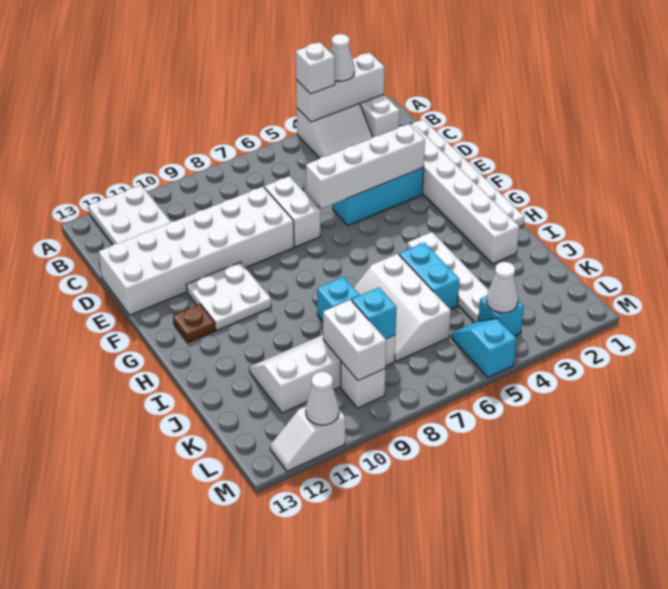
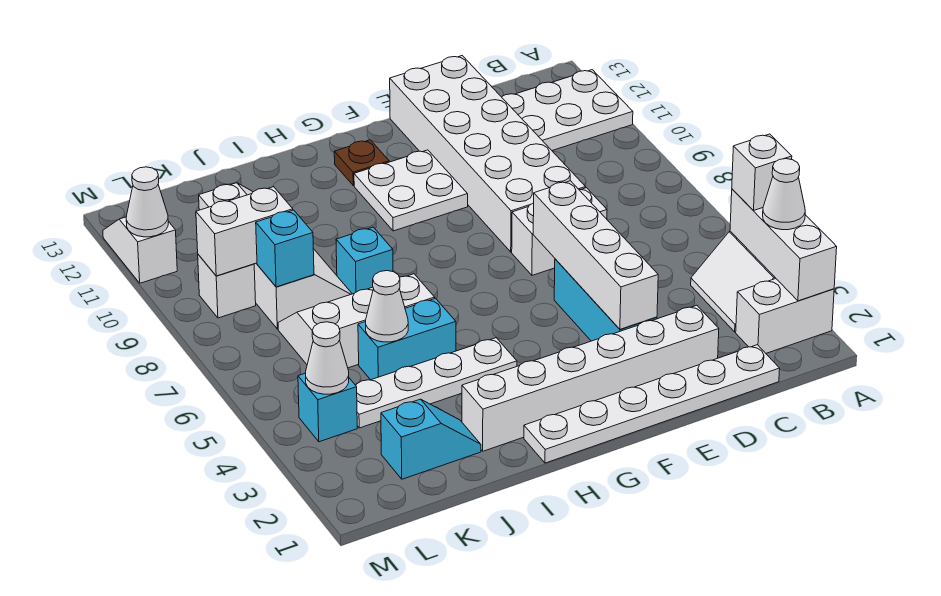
none -> white 1x1 cone [366,271,408,342]
cyan 1x2 slope [451,319,516,377] -> cyan 1x2 slope moved to [381,399,481,479]

